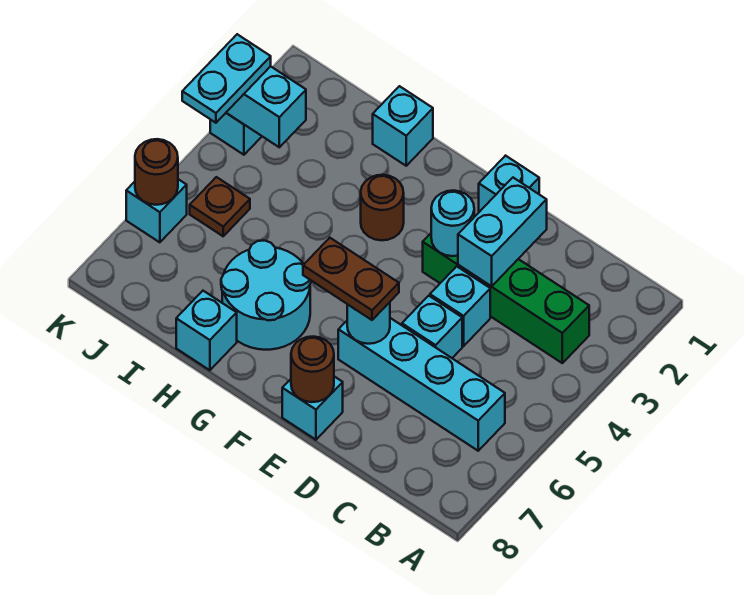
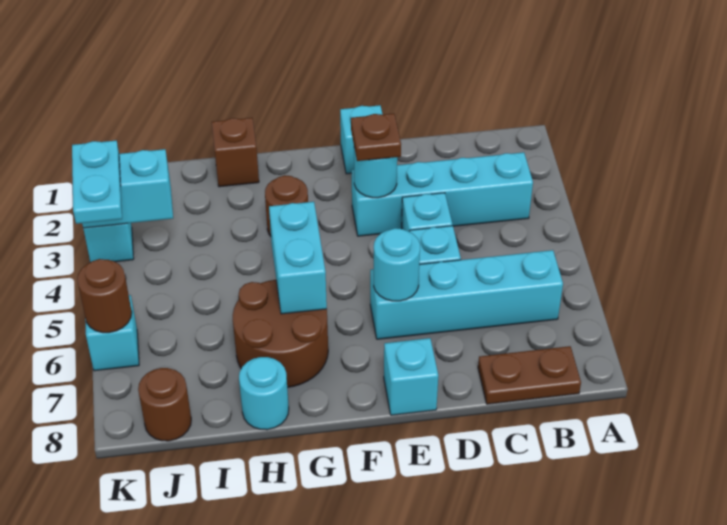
green 1x4 brick [423,234,589,363] -> cyan 1x4 brick [352,152,533,236]
cyan 1x2 brick [458,178,547,286] -> cyan 1x2 brick moved to [269,202,327,314]
brown 1x2 plate [303,238,399,320] -> brown 1x2 plate moved to [478,346,581,404]
brown 1x1 round brick [291,336,334,402] -> brown 1x1 round brick moved to [138,368,191,441]
cyan 2x2 round brick [221,240,311,350] -> brown 2x2 round brick [233,280,328,387]
cyan 1x1 brick [373,86,433,166] -> brown 1x1 brick [212,118,259,187]
cyan 1x1 brick [176,291,237,370] -> cyan 1x1 round brick [239,357,289,430]
brown 1x1 plate [190,177,250,236] -> brown 1x1 plate moved to [351,113,401,161]

